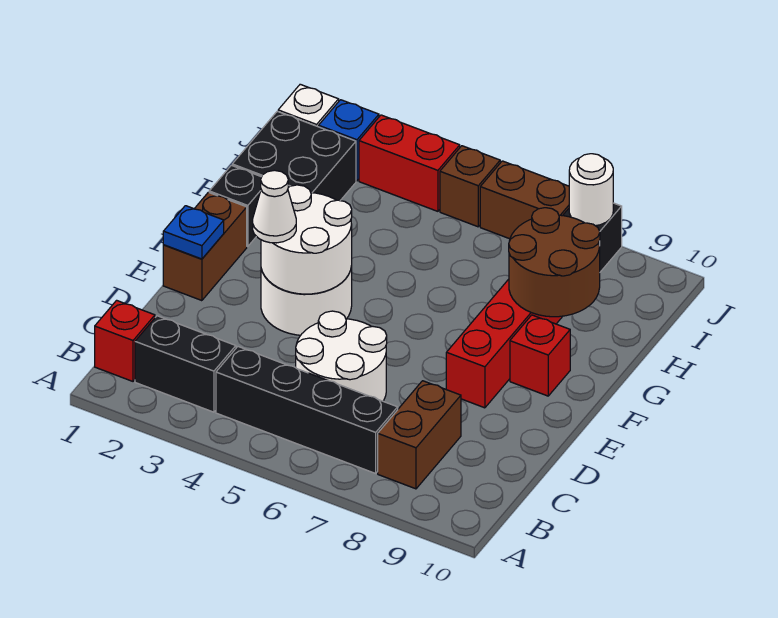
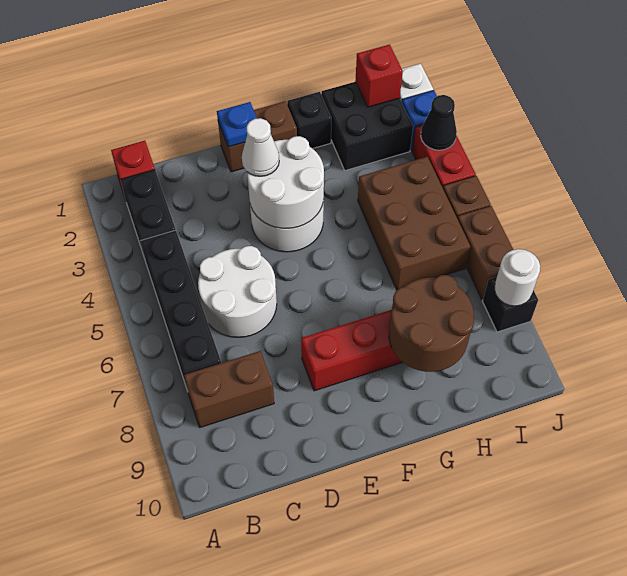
red 1x1 brick [510,315,570,396] -> red 1x1 brick moved to [355,45,403,107]
none -> brown 2x3 brick [358,157,470,290]
none -> black 1x1 cone [421,95,457,150]

